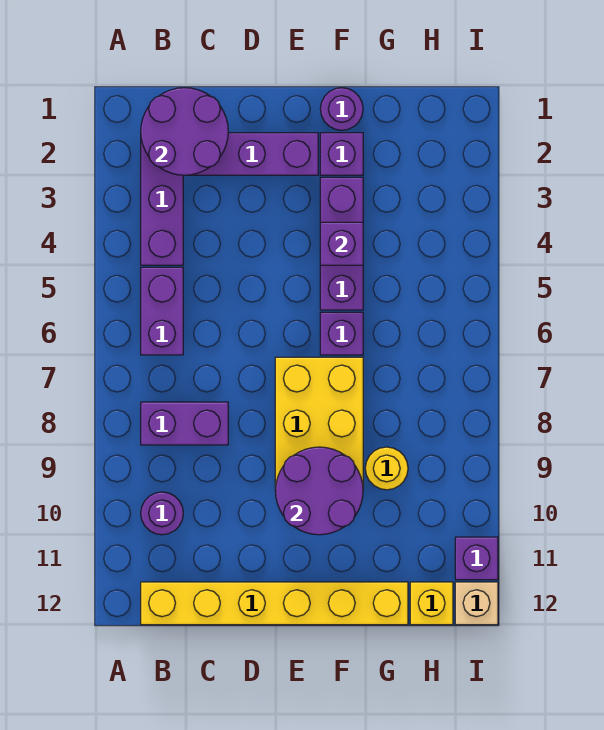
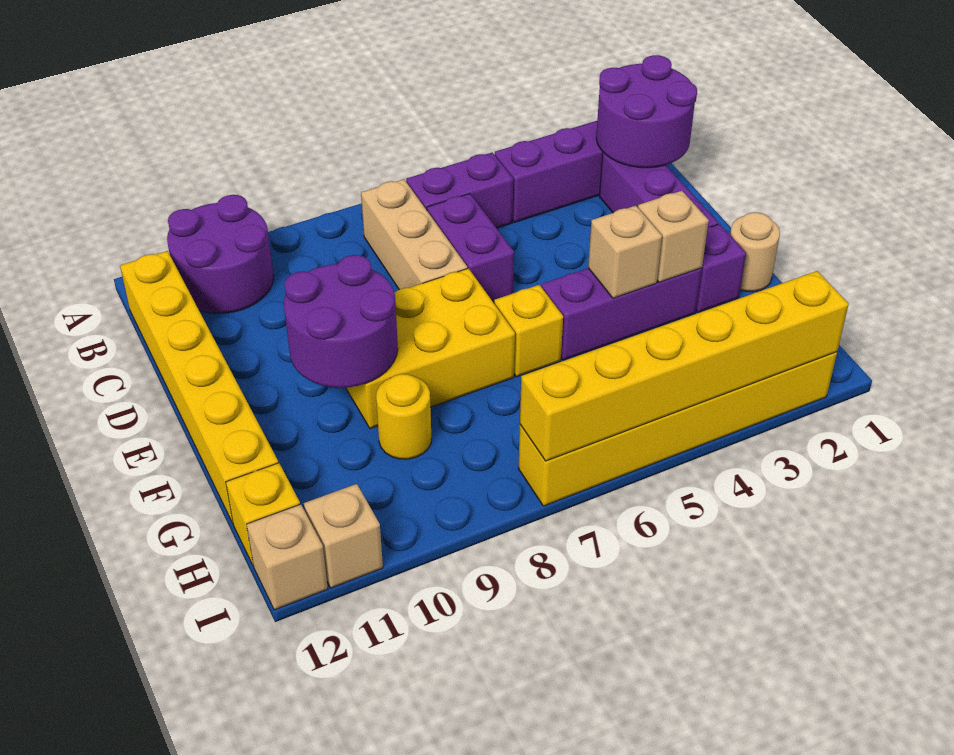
none -> tan 1x3 brick [361,179,467,290]
purple 1x2 brick [141,402,228,445] -> purple 1x2 brick moved to [427,194,514,303]
purple 1x1 round brick [141,492,183,535] -> purple 2x2 round brick [167,195,274,313]
purple 1x1 round brick [320,88,363,130] -> tan 1x1 round brick [730,212,780,292]
none -> tan 1x1 brick [638,191,709,282]
purple 1x1 brick [320,222,363,265] -> tan 1x1 brick [588,206,662,298]
purple 1x1 brick [320,312,363,355] -> yellow 1x1 brick [494,285,563,377]
none -> yellow 1x6 brick [518,352,837,506]
none -> yellow 1x6 brick [520,271,849,461]
purple 1x1 brick [455,537,498,580] -> tan 1x1 brick [304,484,383,588]

